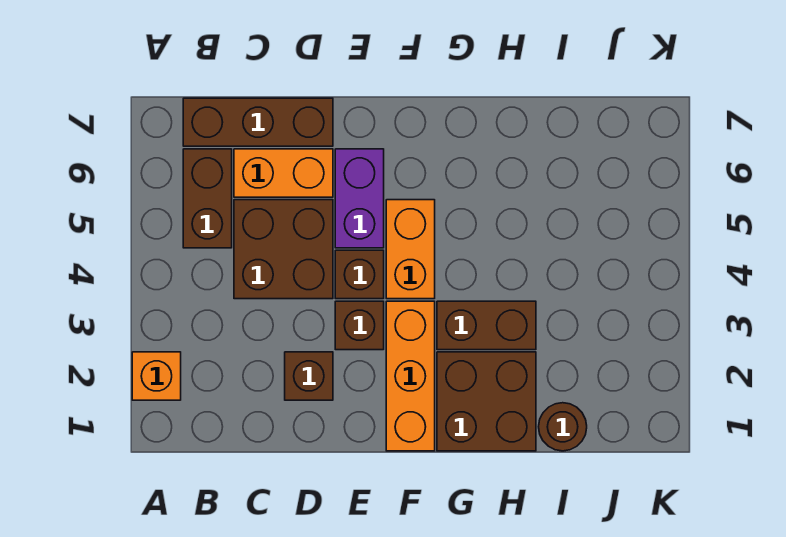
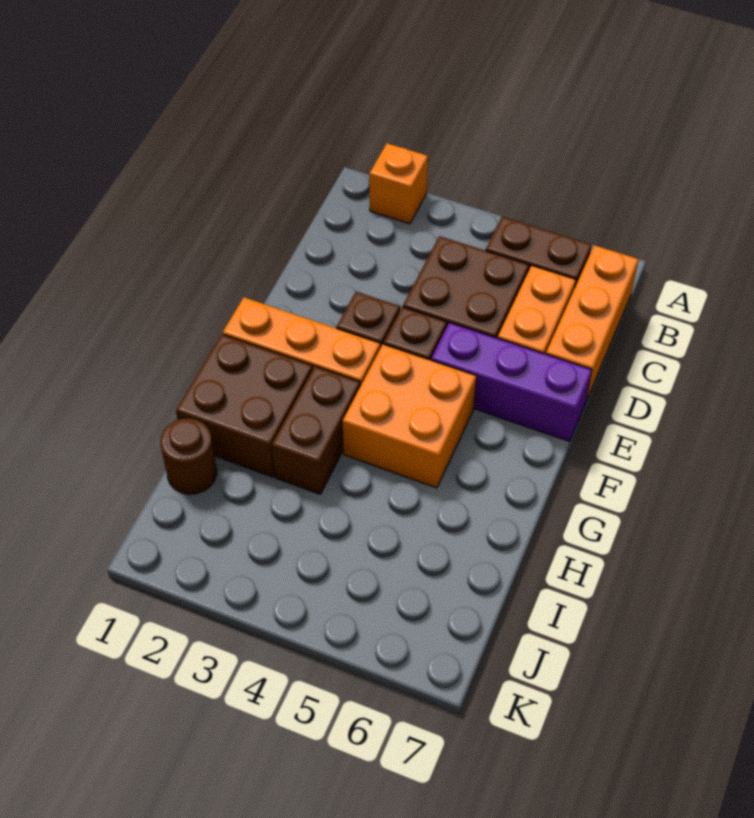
brown 1x3 brick [183,98,333,146] -> orange 1x3 brick [546,245,639,401]
brown 1x1 brick [285,352,333,400] -> none
purple 1x2 brick [335,149,384,248] -> purple 1x3 brick [431,322,592,441]
orange 1x2 brick [386,200,435,299] -> orange 2x2 brick [343,344,476,488]

